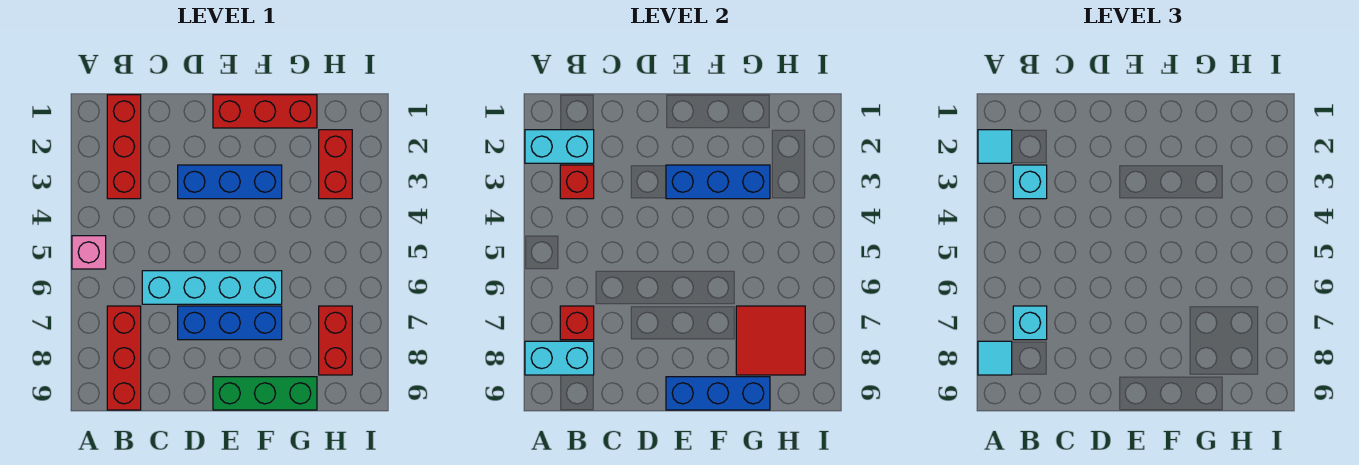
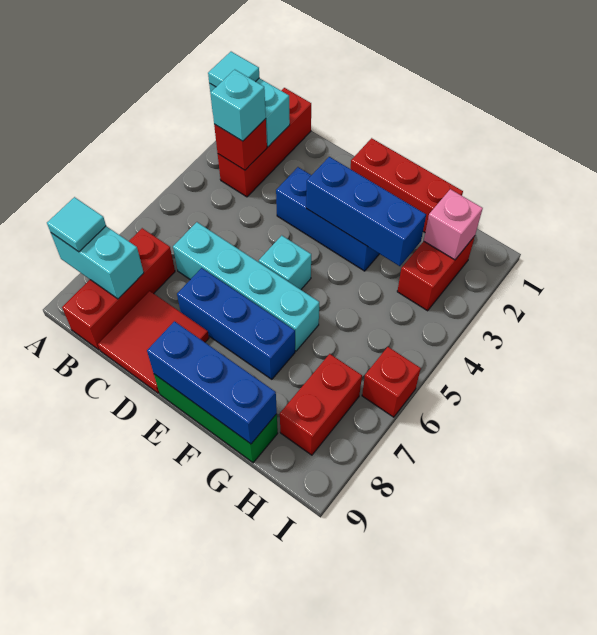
pink 1x1 brick [72,236,106,269] -> pink 1x1 brick moved to [424,189,483,260]
red 1x1 brick [560,306,594,340] -> red 1x1 brick moved to [362,347,421,417]
cyan 1x1 brick [1013,306,1047,340] -> cyan 1x1 brick moved to [259,236,311,290]
red 2x2 tile [736,306,805,375] -> red 2x2 tile moved to [98,291,209,393]

